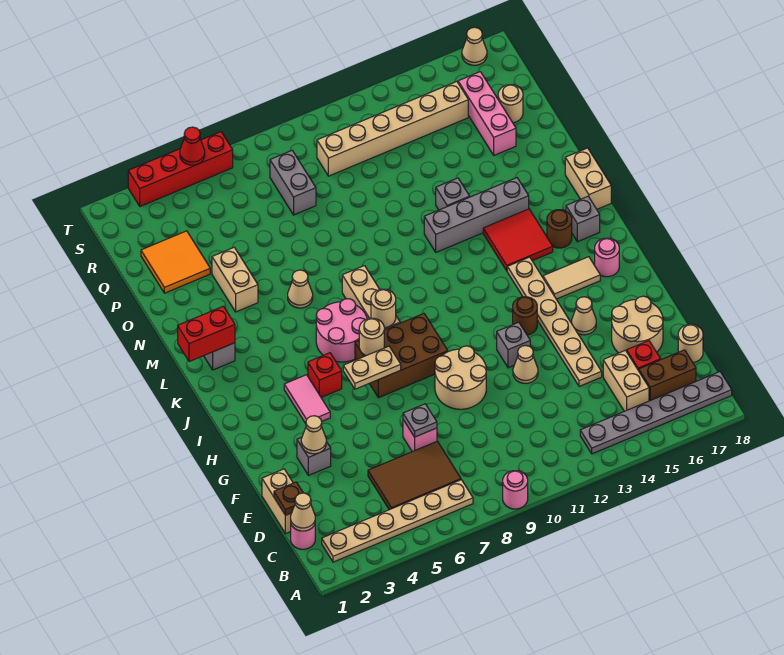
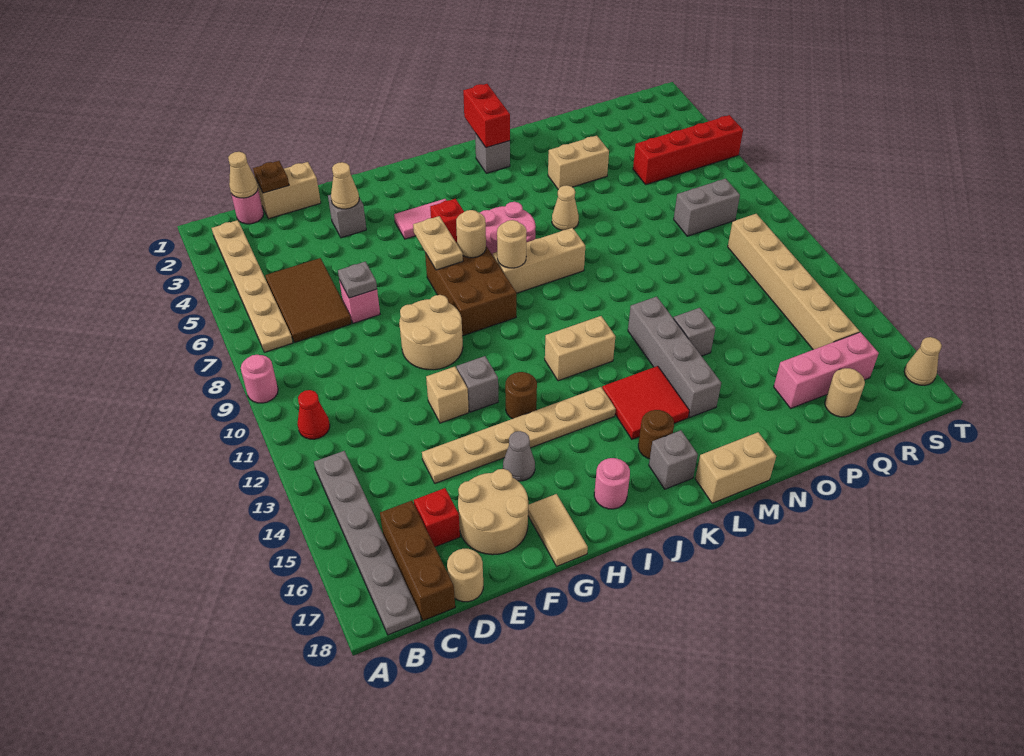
tan 1x2 brick [603,350,649,411] -> tan 1x2 brick moved to [545,316,615,381]
brown 1x2 brick [638,350,696,401] -> brown 1x3 brick [380,501,455,621]
tan 1x1 cone [513,346,538,383] -> tan 1x1 brick [426,367,469,423]
tan 1x1 cone [572,297,596,335] -> grey 1x1 cone [503,431,535,481]
tan 1x2 tile [543,257,600,299] -> tan 1x2 tile moved to [528,494,588,566]
orange 2x2 tile [141,231,210,293] -> none
red 1x4 brick [128,132,233,206] -> red 1x4 brick turned to [633,115,743,184]
red 1x1 cone [180,127,205,165] -> red 1x1 cone moved to [297,390,330,439]

